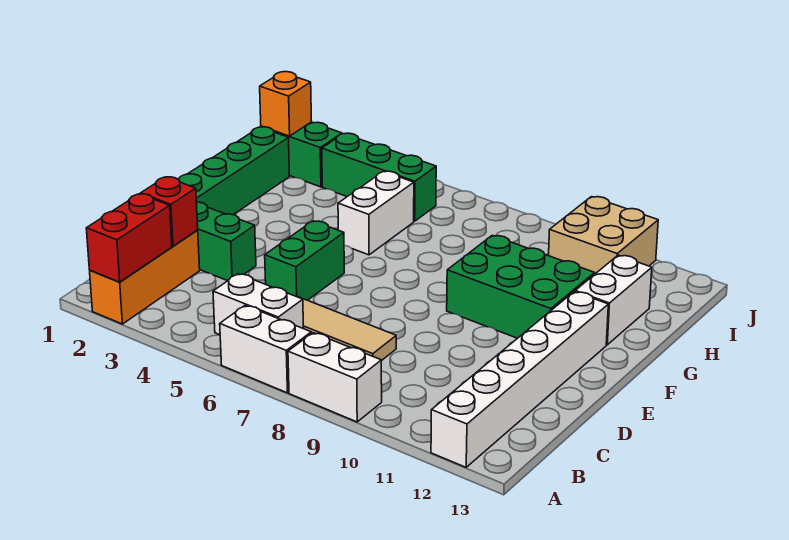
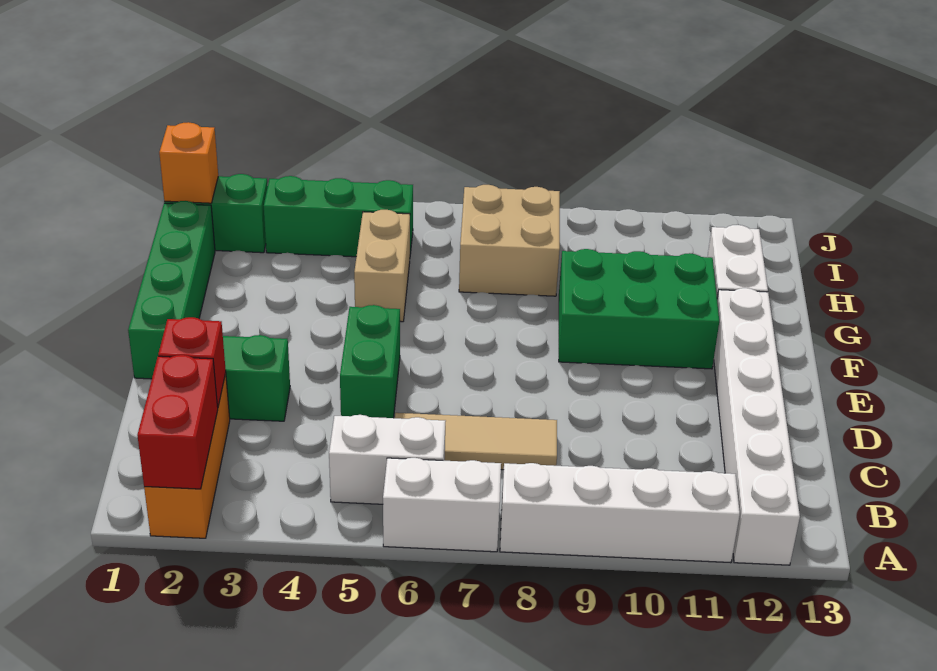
white 1x2 brick [288,333,382,422] -> white 1x4 brick [500,463,740,563]
white 1x2 brick [338,171,414,255] -> tan 1x2 brick [354,210,410,322]
tan 2x2 brick [549,197,658,274] -> tan 2x2 brick moved to [459,185,560,296]

